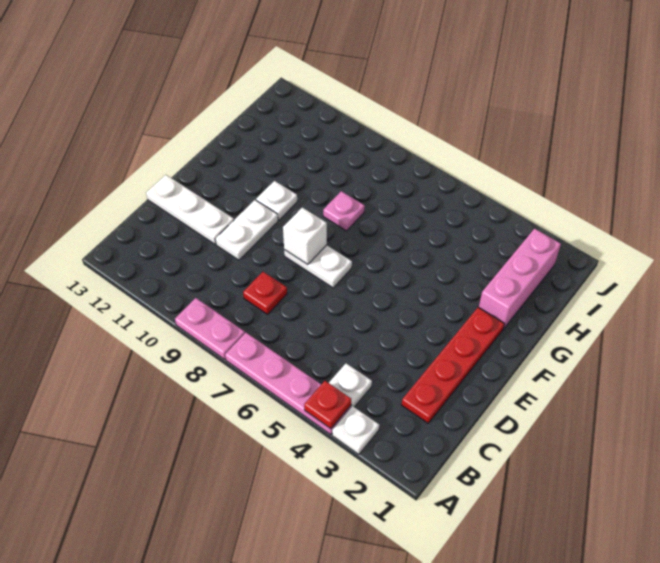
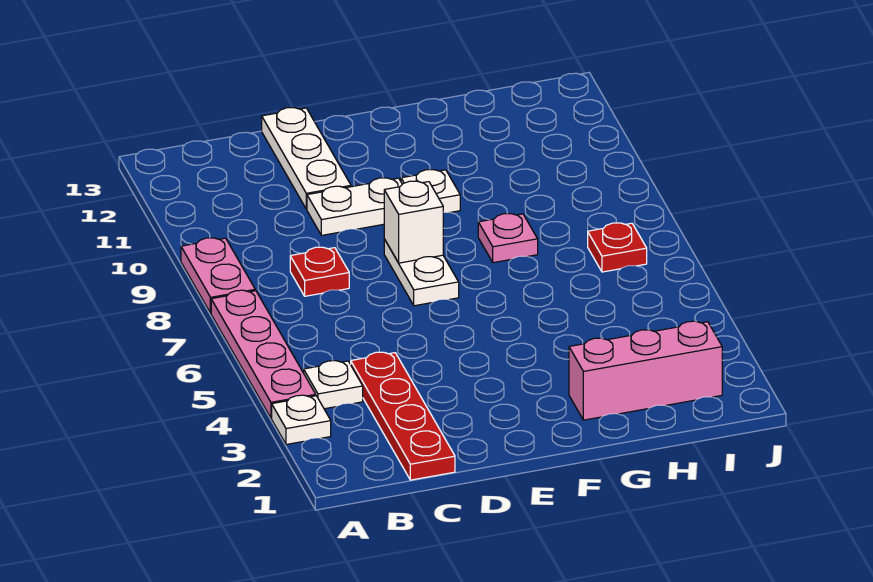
red 1x1 plate [304,381,351,429] -> red 1x1 plate moved to [588,223,647,272]
red 1x4 plate [402,307,504,423] -> red 1x4 plate turned to [351,352,455,480]

